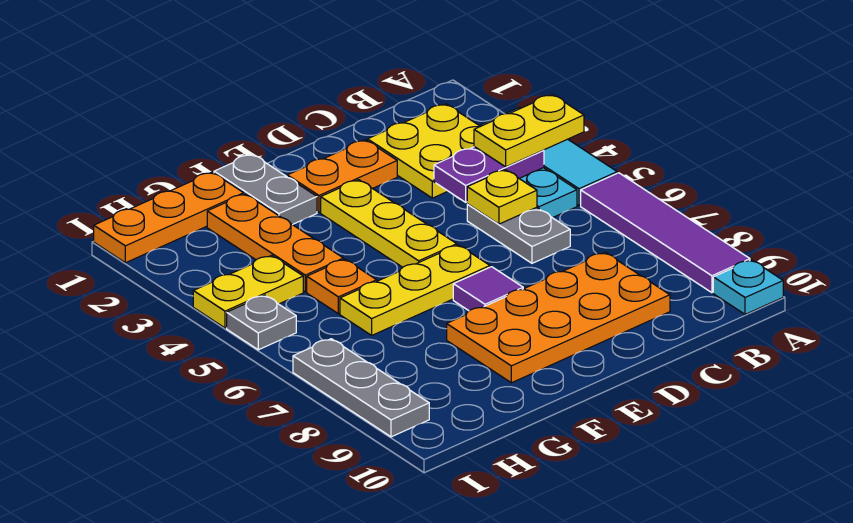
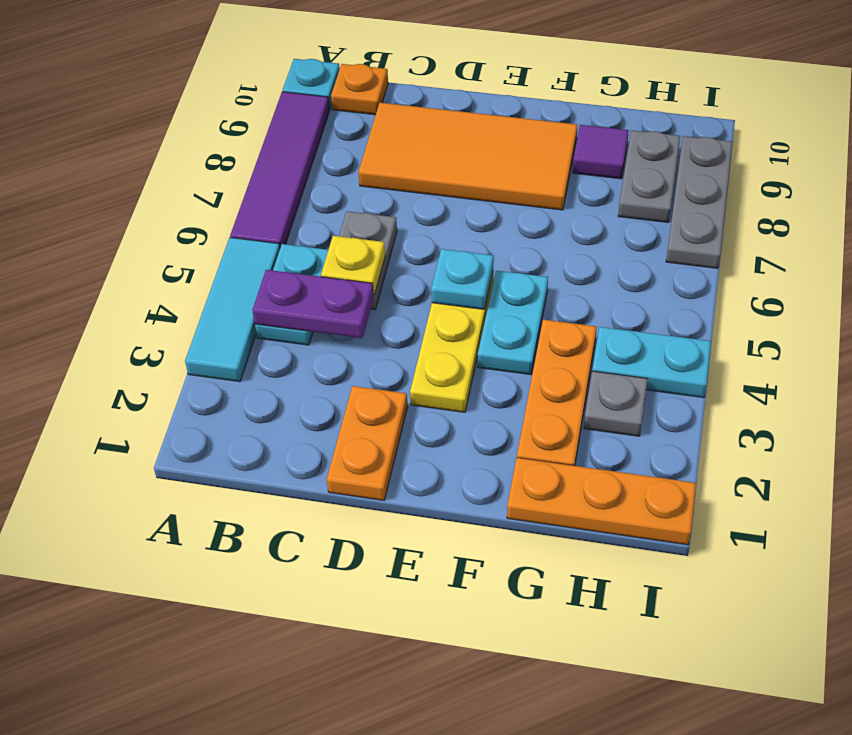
yellow 1x2 plate [474,94,584,167] -> none
yellow 2x2 plate [368,104,480,198] -> none
orange 2x4 plate [447,253,670,383] -> orange 2x4 tile [358,103,577,210]
orange 1x2 plate [287,140,397,212] -> orange 1x2 plate turned to [327,386,408,500]
none -> cyan 1x1 plate [431,249,493,309]
yellow 1x3 plate [340,245,490,335] -> none
purple 1x1 tile [453,267,523,311] -> purple 1x1 tile moved to [573,125,629,179]
grey 1x2 plate [214,154,317,225] -> grey 1x2 plate moved to [618,130,680,222]
none -> cyan 1x2 plate [478,271,548,375]
orange 1x1 plate [307,259,377,314] -> orange 1x1 plate moved to [331,64,388,115]
yellow 1x2 plate [193,255,303,328] -> cyan 1x2 plate [592,327,711,398]
grey 1x1 plate [227,295,296,350] -> grey 1x1 plate moved to [584,371,647,436]

